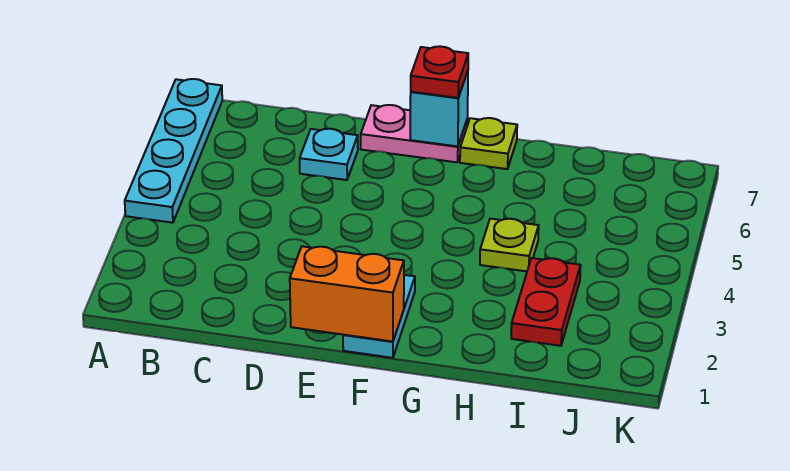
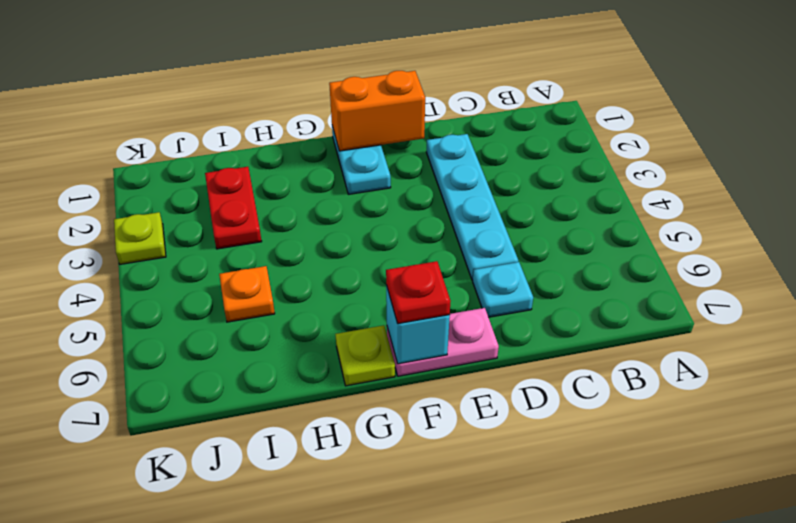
cyan 1x4 plate [125,79,222,223] -> cyan 1x4 plate moved to [426,134,518,280]
lime 1x1 plate [480,219,539,271] -> lime 1x1 plate moved to [114,212,166,264]
none -> orange 1x1 plate [219,266,275,322]

